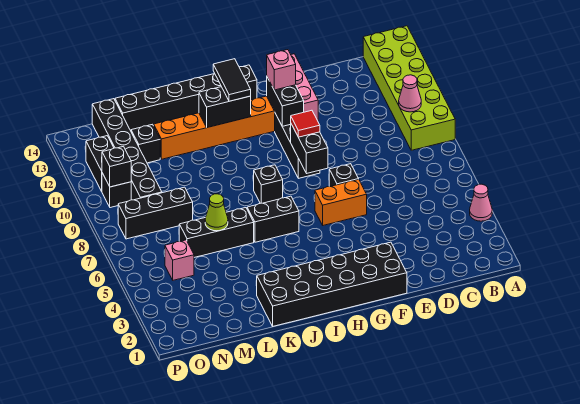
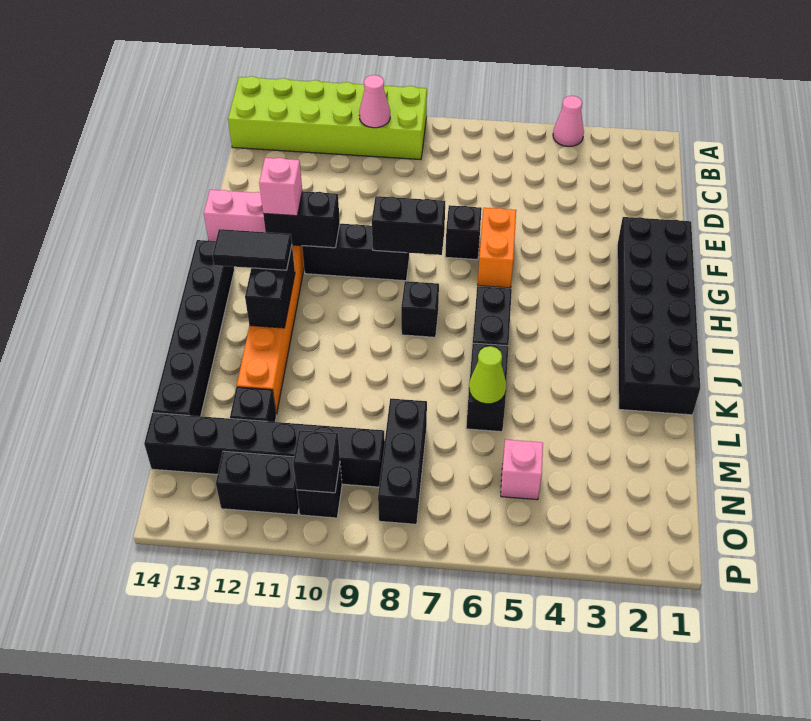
red 1x1 tile [291,110,320,137] -> none
black 1x3 brick [179,208,254,257] -> black 1x2 brick [466,343,508,432]

